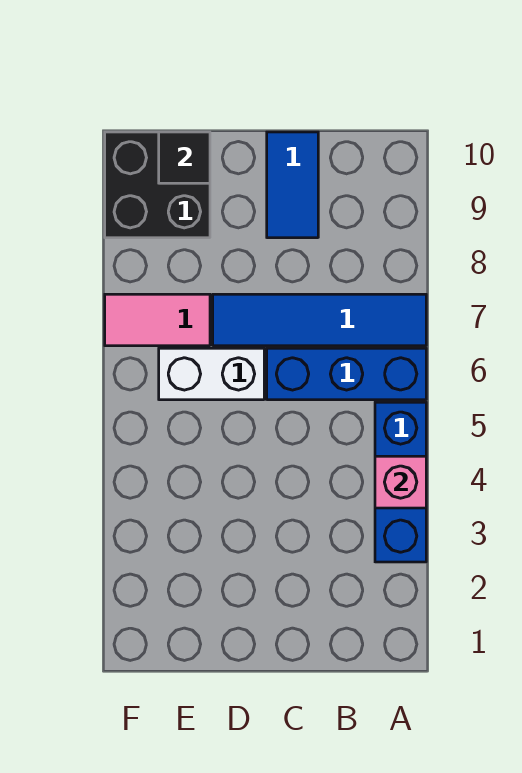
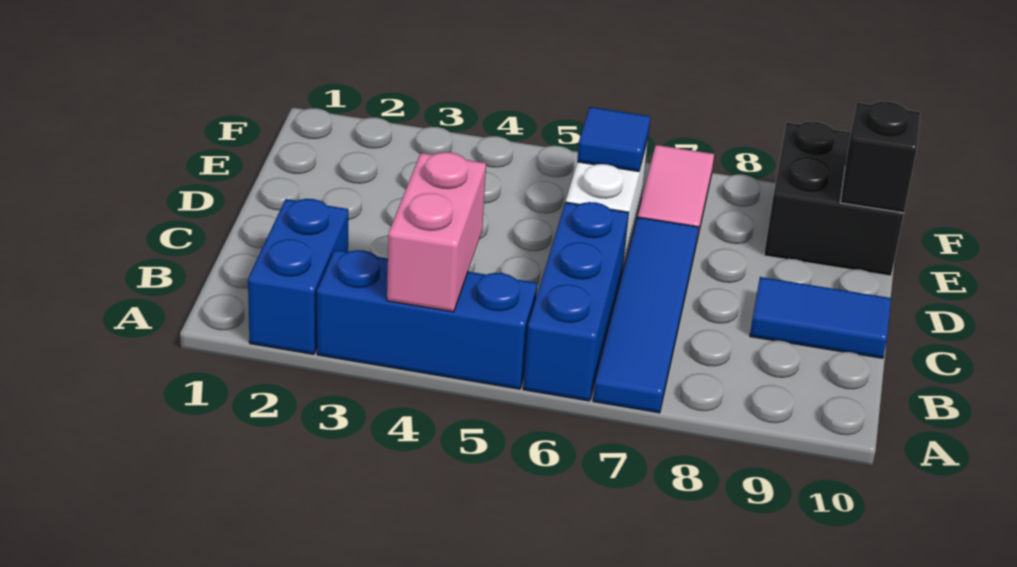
none -> blue 1x2 brick [248,199,349,354]
pink 1x1 brick [375,456,426,508] -> pink 1x2 brick [387,152,486,312]
none -> blue 1x1 tile [577,107,650,172]
black 1x1 tile [159,132,210,183] -> black 1x1 brick [840,101,920,213]

